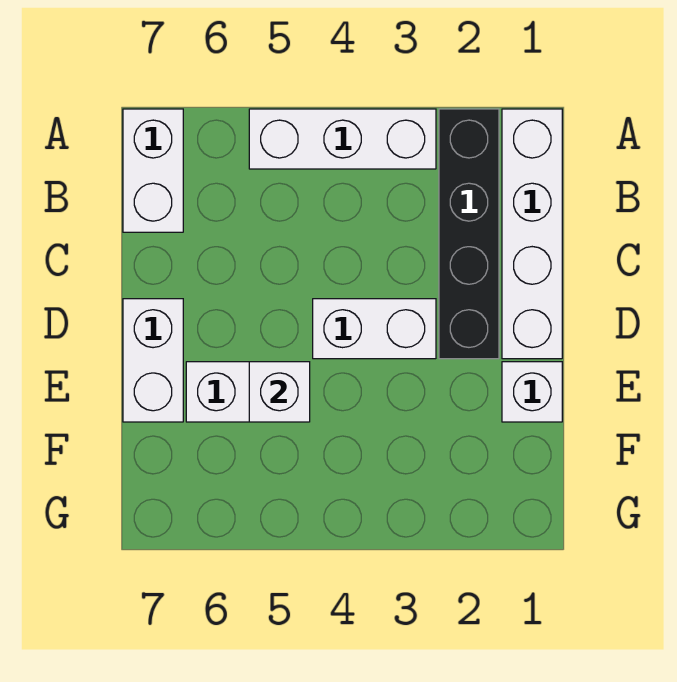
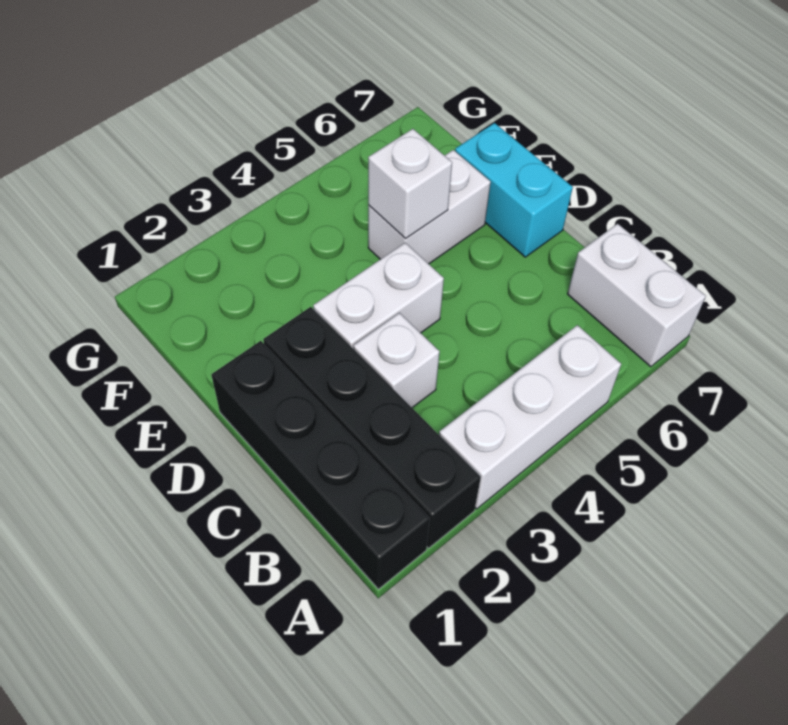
white 1x4 brick [502,109,562,359] -> black 1x4 brick [211,341,430,589]
white 1x2 brick [123,299,183,422] -> cyan 1x2 brick [455,123,573,257]
white 1x1 brick [502,362,562,422] -> white 1x1 brick moved to [354,313,440,407]

